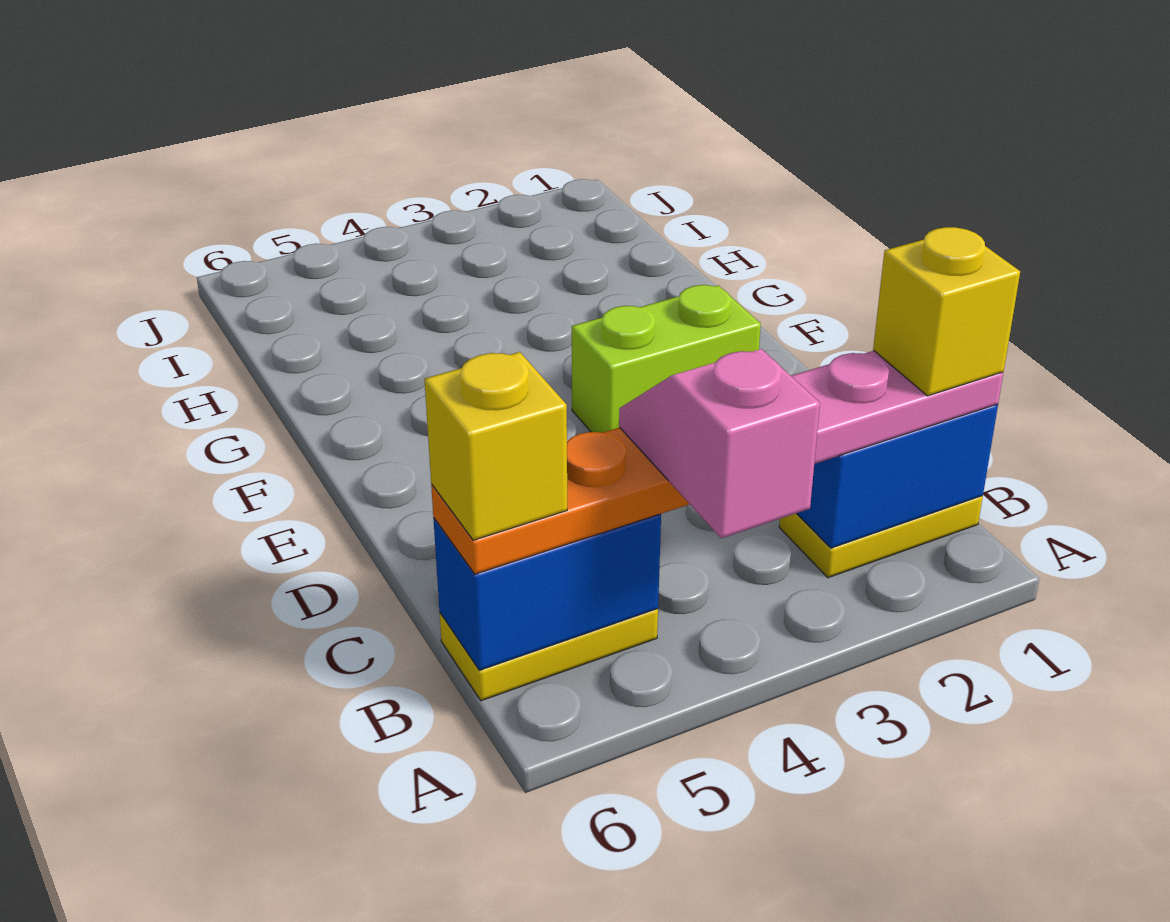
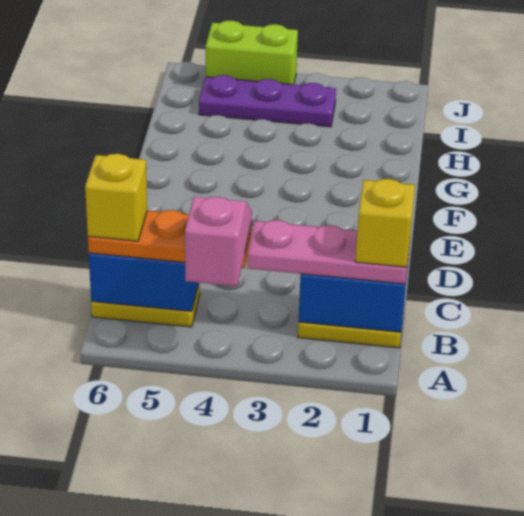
lime 1x2 brick [572,285,761,433] -> lime 1x2 brick moved to [206,21,298,84]
none -> purple 1x3 plate [199,75,336,127]

